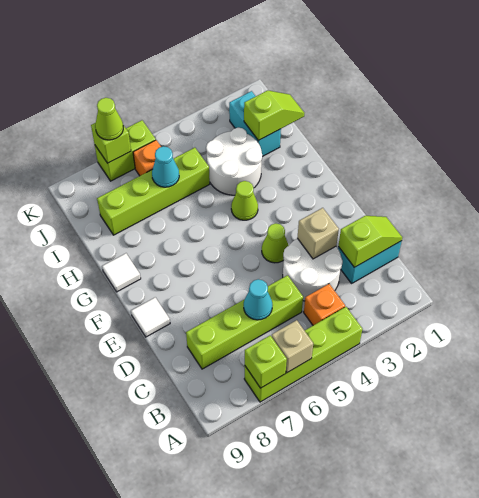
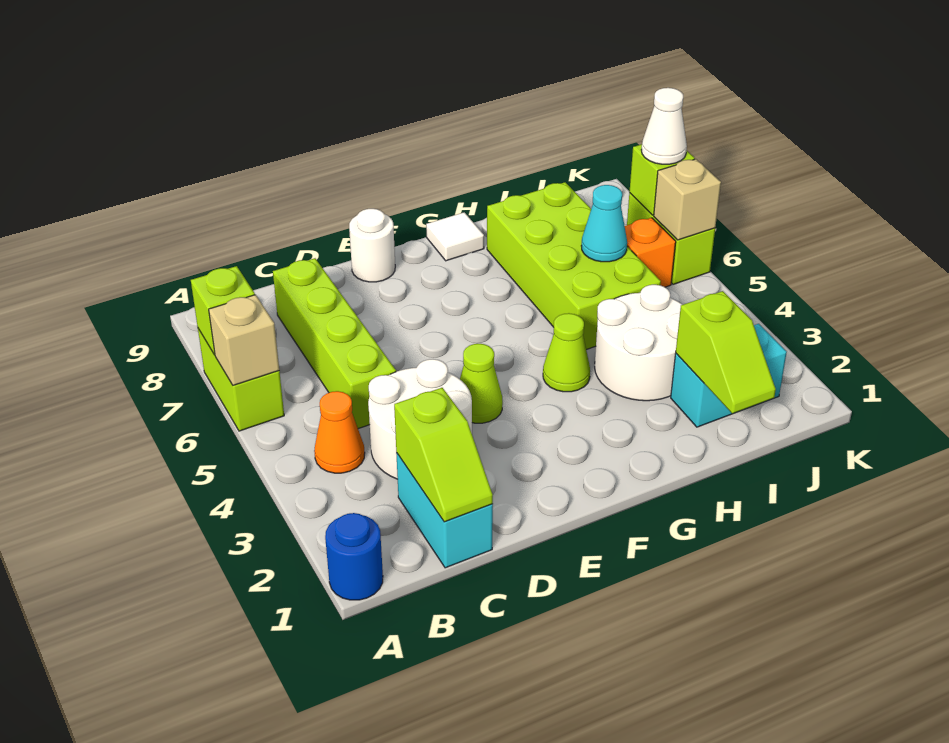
none -> blue 1x1 round brick [325,513,383,600]
lime 1x4 brick [244,307,362,402] -> lime 1x2 brick [198,329,284,431]
orange 1x1 brick [304,284,345,325] -> orange 1x1 cone [314,391,365,473]
cyan 1x1 cone [244,279,272,320] -> none
tan 1x1 brick [297,208,339,259] -> tan 1x1 brick moved to [654,159,721,240]
white 1x1 tile [131,297,170,337] -> white 1x1 round brick [349,209,395,282]
lime 1x4 brick [97,148,210,235] -> lime 2x4 brick [487,182,661,350]
lime 1x1 cone [95,98,123,140] -> white 1x1 cone [641,88,687,164]

